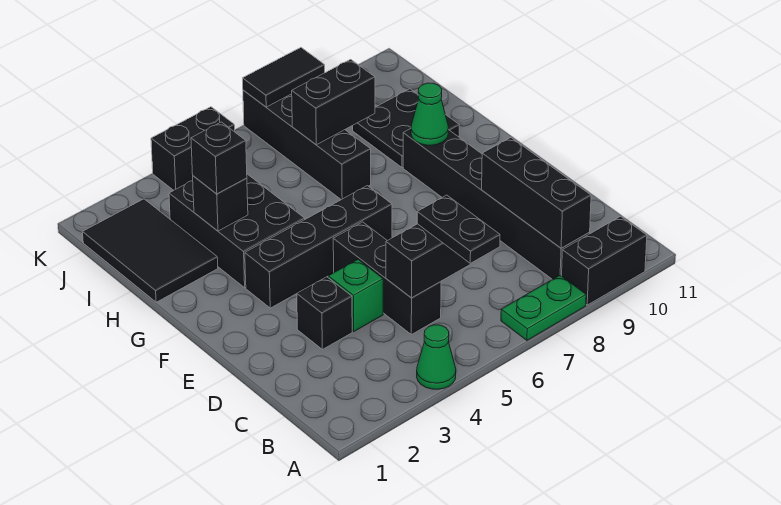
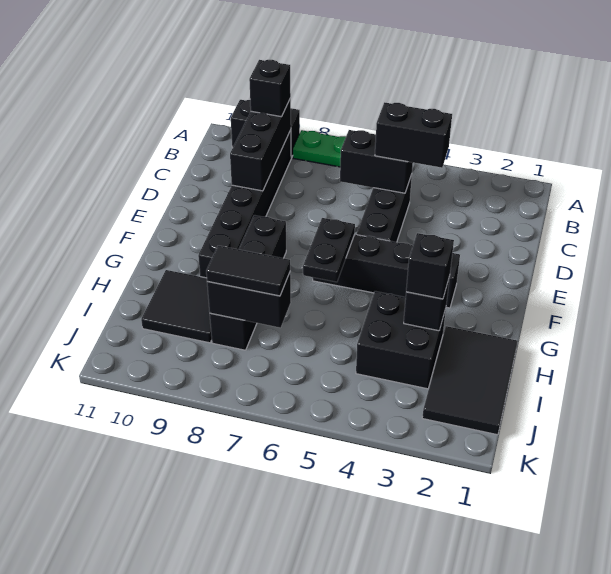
green 1x1 cone [417,325,456,389] -> none
black 1x2 plate [417,195,500,263] -> black 1x2 plate moved to [303,218,355,282]
black 1x1 brick [297,277,352,349] -> black 1x1 brick moved to [249,60,291,117]
green 1x1 brick [328,260,383,331] -> none
black 2x3 brick [169,174,305,288] -> black 2x2 brick [356,291,446,389]
green 1x1 cone [411,83,448,145] -> none
black 1x4 brick [243,90,371,200] -> black 1x4 brick moved to [210,215,286,350]
black 2x2 plate [353,89,459,167] -> black 2x2 tile [141,270,212,343]
black 1x2 brick [151,107,235,190] -> black 1x2 brick moved to [375,102,452,168]
black 1x2 tile [243,47,325,107] -> black 1x2 tile moved to [206,246,290,296]

